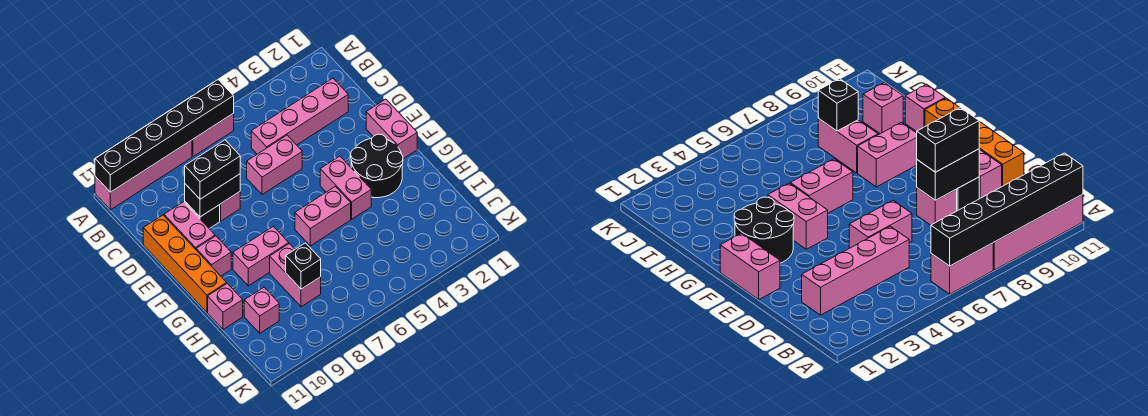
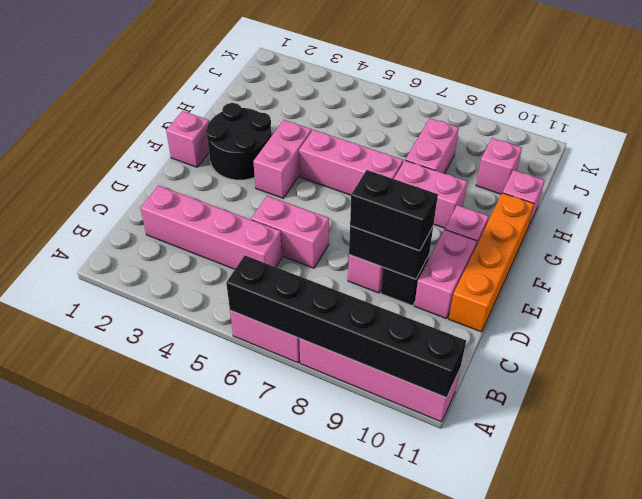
pink 1x2 brick [366,99,417,159] -> pink 1x1 brick [166,111,209,167]
pink 1x2 brick [295,187,351,246] -> pink 1x3 brick [299,130,403,195]
black 1x1 brick [286,243,321,289] -> none

